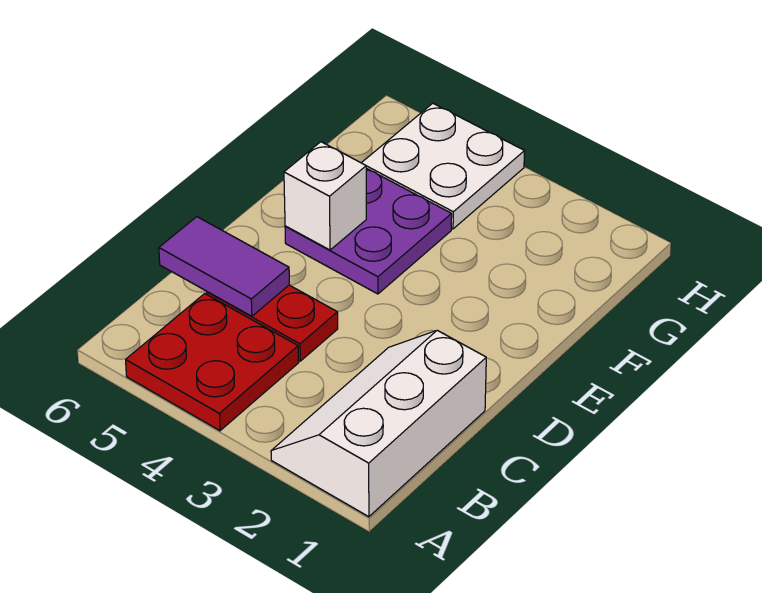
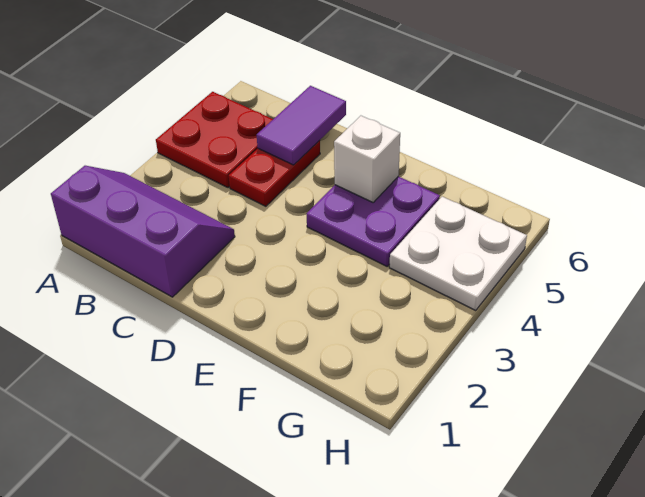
white 2x3 slope [271,330,486,517] -> purple 2x3 slope [51,166,235,297]

